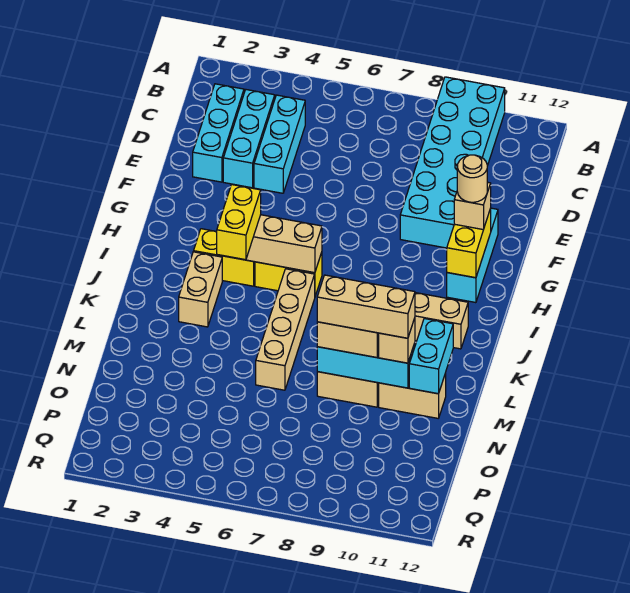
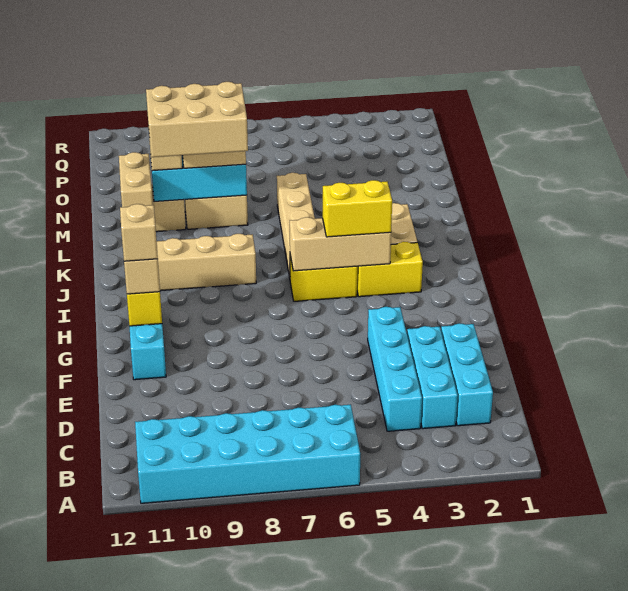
cyan 2x6 brick [400,77,505,248] -> cyan 2x6 brick turned to [135,405,360,503]
cyan 1x3 brick [254,95,305,193] -> cyan 1x4 brick [368,307,422,431]
tan 1x1 round brick [457,155,487,202] -> tan 1x1 brick [120,204,158,261]
yellow 1x2 brick [217,185,261,260] -> yellow 1x2 brick turned to [323,180,392,237]
cyan 1x2 brick [409,319,453,394] -> tan 1x2 brick [119,152,153,207]
tan 1x3 brick [317,275,415,338] -> tan 2x3 brick [146,82,248,157]

